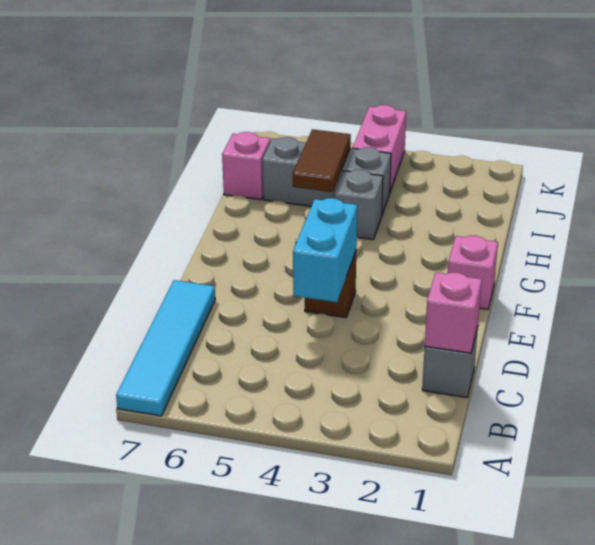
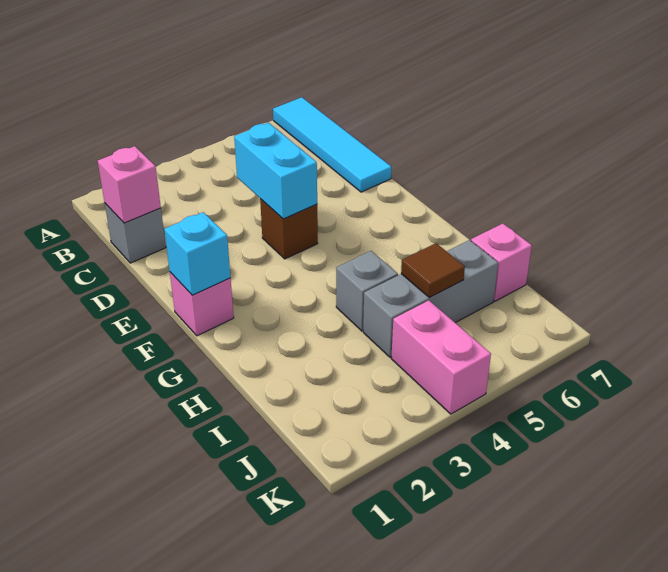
none -> cyan 1x1 brick [164,212,230,295]
brown 1x2 tile [293,129,351,192] -> brown 1x1 tile [401,243,465,298]

